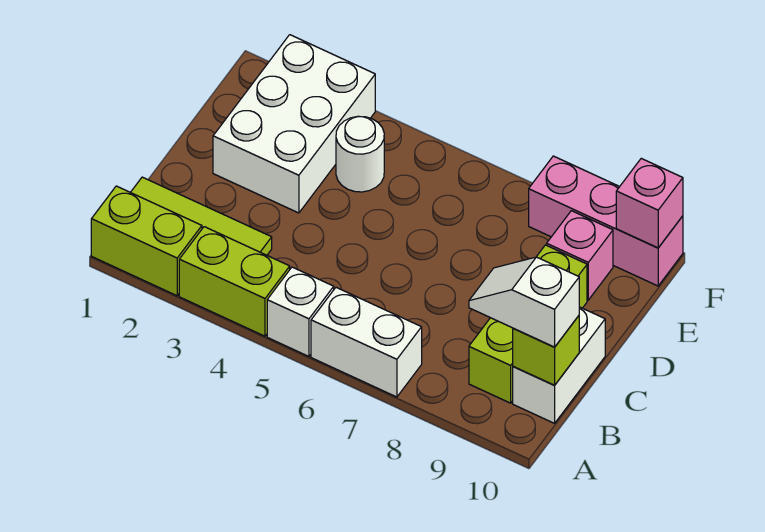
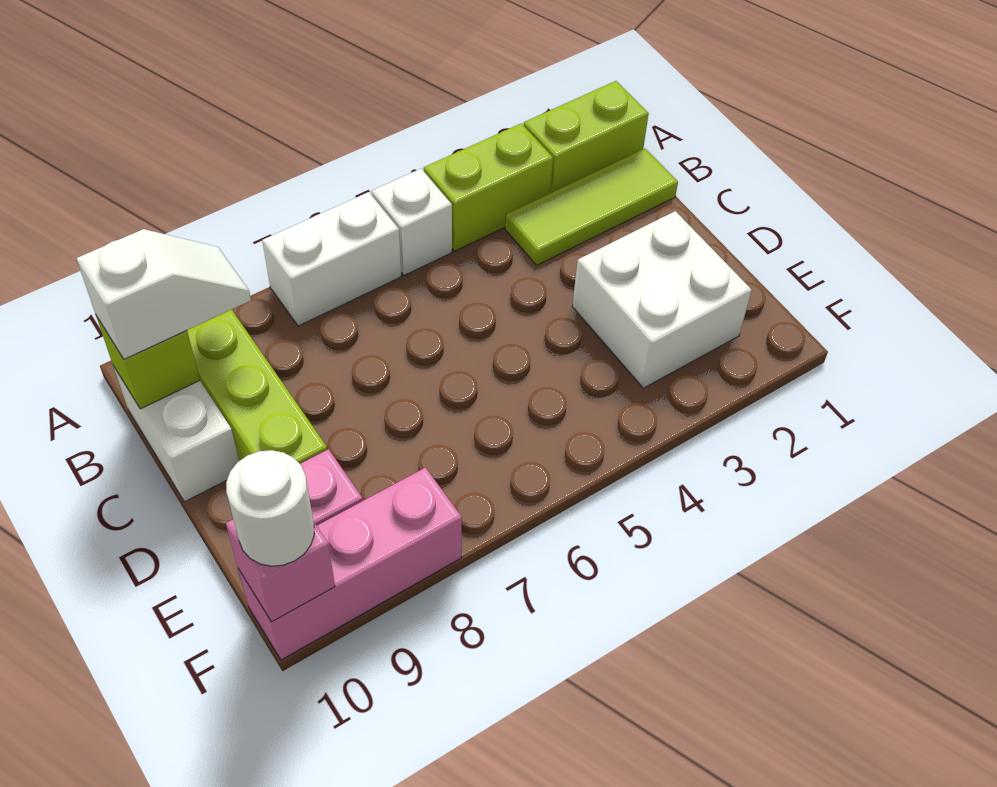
white 2x3 brick [213,35,375,213] -> white 2x2 brick [572,211,752,388]
white 1x1 round brick [336,116,384,192] -> white 1x1 round brick moved to [226,450,314,566]

